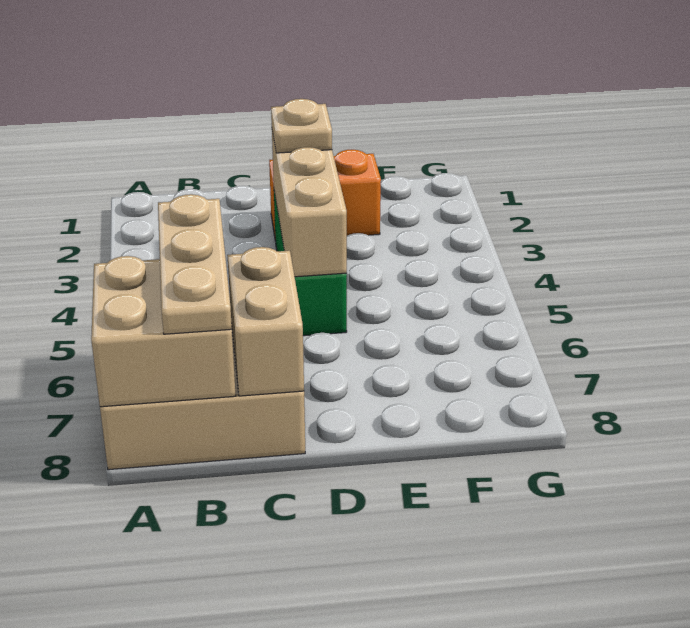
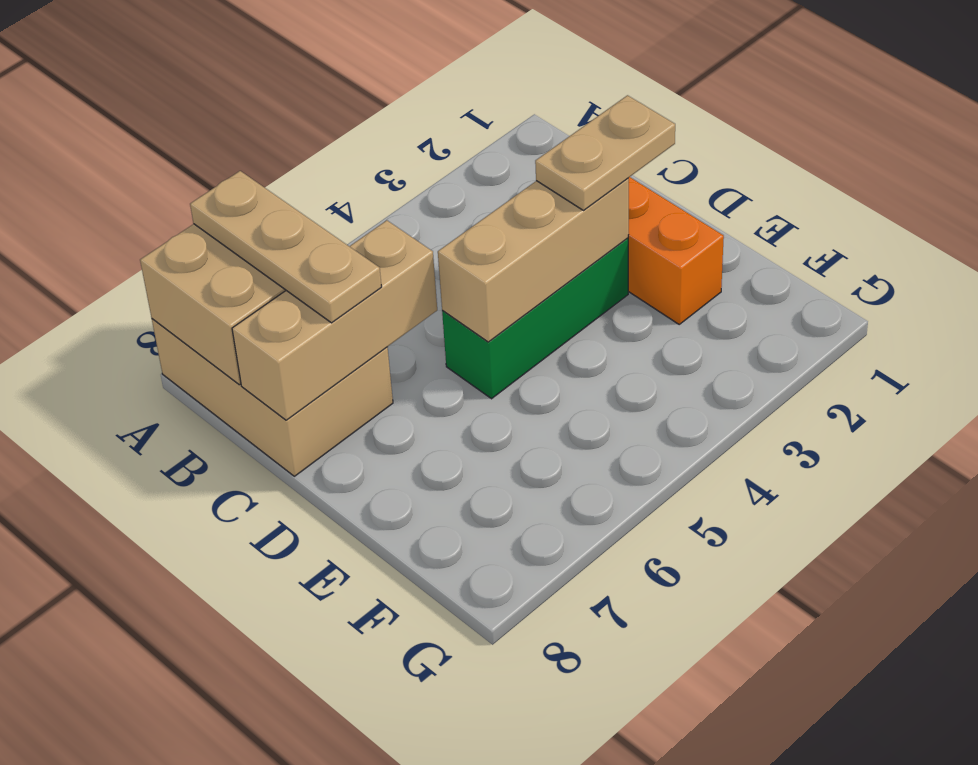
tan 1x3 plate [158,194,232,334] -> tan 1x3 plate turned to [190,171,382,323]
tan 1x2 brick [227,247,304,396] -> tan 1x3 brick [232,220,437,420]
tan 1x1 plate [271,99,332,153] -> tan 1x2 plate [535,95,675,210]

